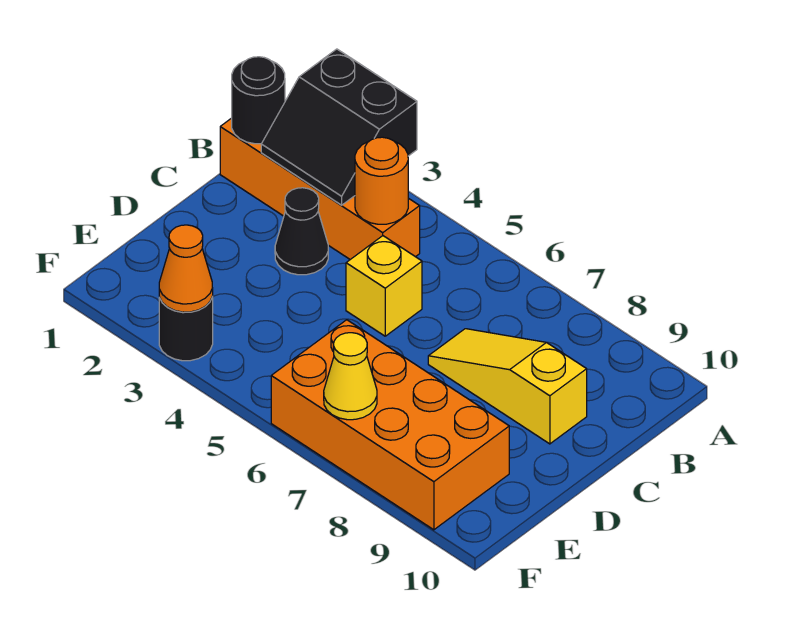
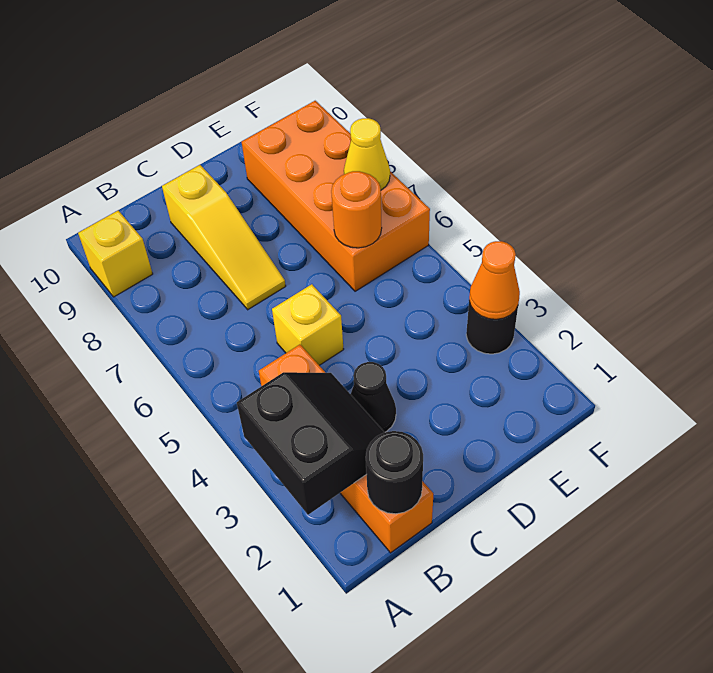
none -> yellow 1x1 brick [78,210,153,297]
orange 1x1 round brick [355,137,408,224] -> orange 1x1 round brick moved to [331,171,382,248]

